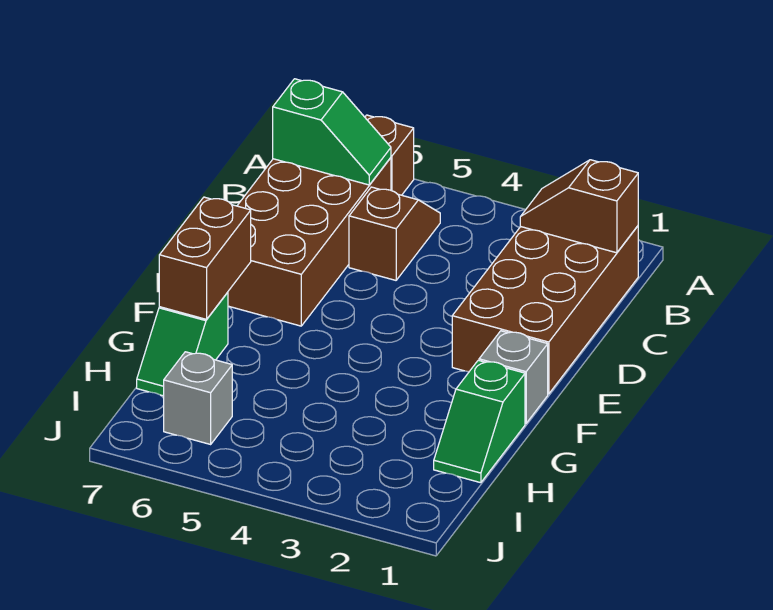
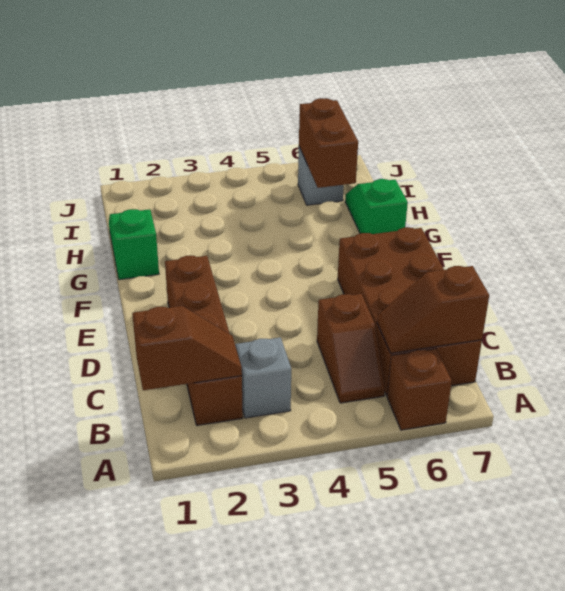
brown 2x4 brick [452,226,638,394] -> brown 1x4 brick [165,256,243,425]
green 1x2 slope [273,79,391,185] -> brown 1x2 slope [377,266,489,353]
grey 1x1 brick [479,331,548,423] -> grey 1x1 brick moved to [235,337,291,418]
brown 1x2 brick [159,197,251,319] -> brown 1x2 brick moved to [299,98,358,188]

